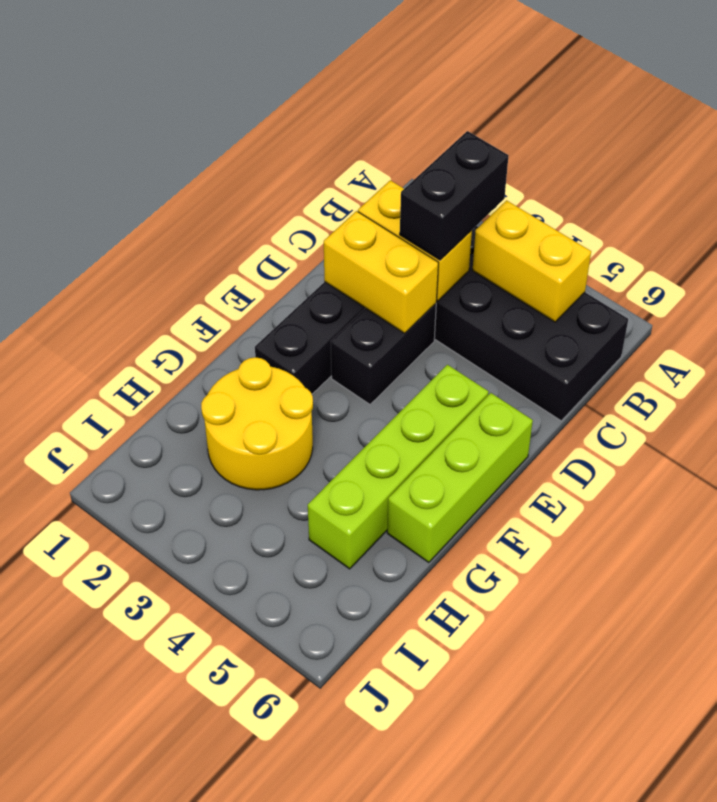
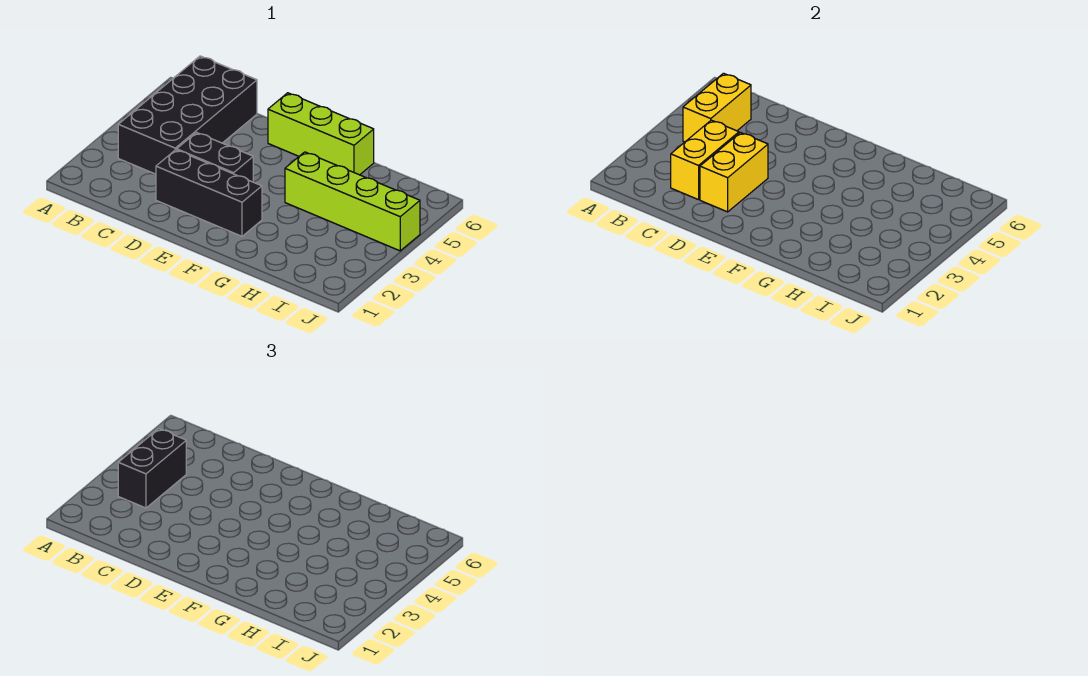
black 1x2 brick [400,131,509,260] -> black 1x2 brick turned to [118,429,186,508]
lime 1x4 brick [308,365,488,569] -> lime 1x4 brick moved to [285,152,420,251]
yellow 2x2 round brick [201,357,313,490] -> none

